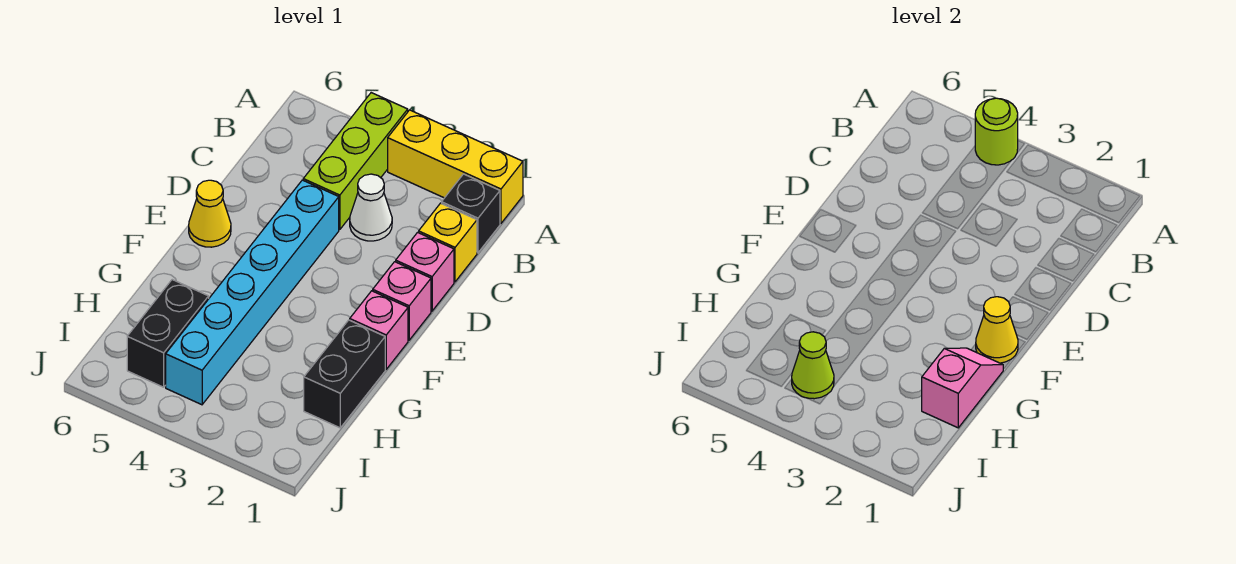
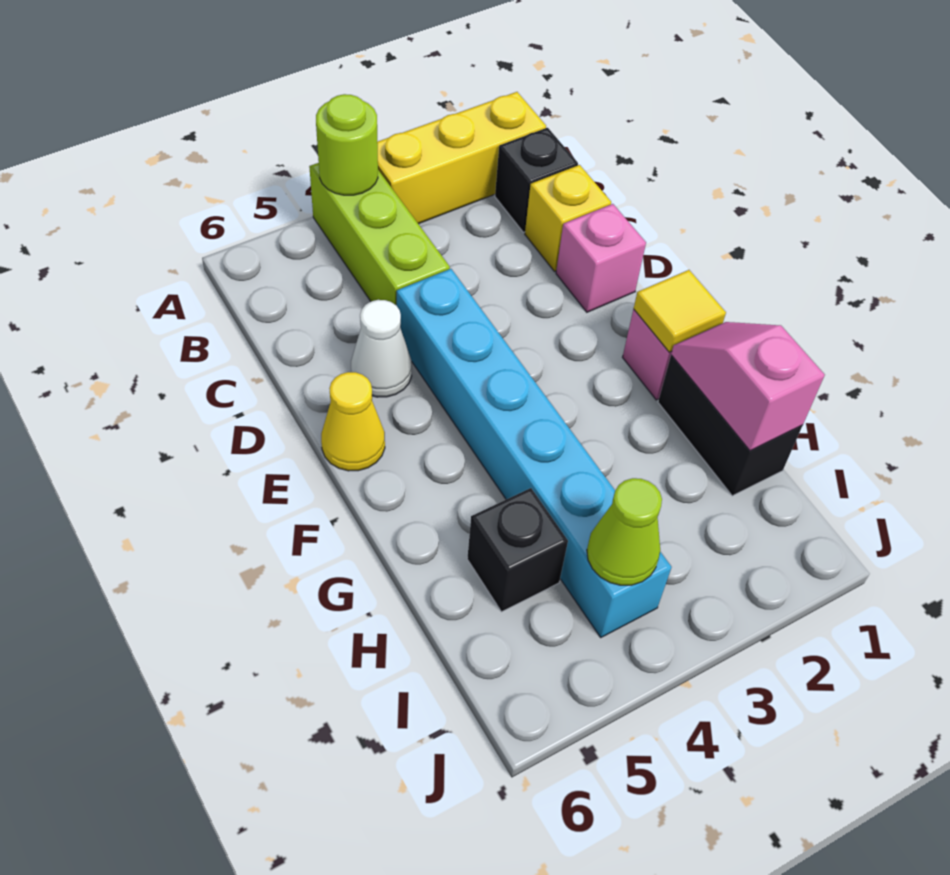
white 1x1 cone [350,174,392,241] -> white 1x1 cone moved to [351,300,412,397]
pink 1x1 brick [373,262,431,340] -> none
yellow 1x1 cone [976,297,1018,363] -> yellow 1x1 tile [634,270,726,352]
black 1x2 brick [127,280,209,387] -> black 1x1 brick [467,488,568,612]

